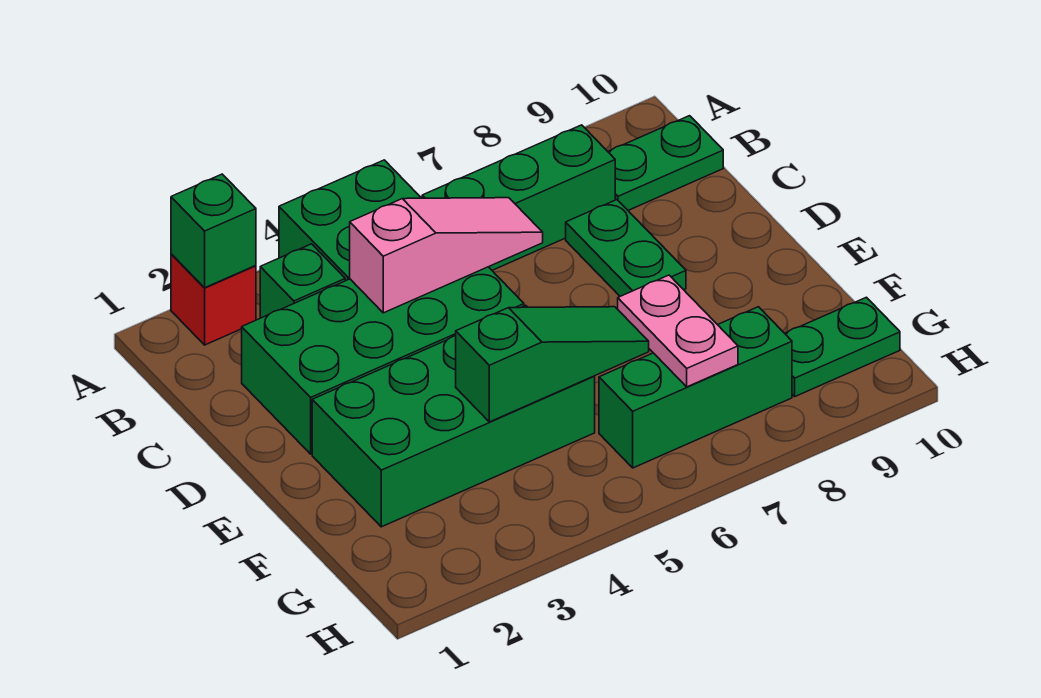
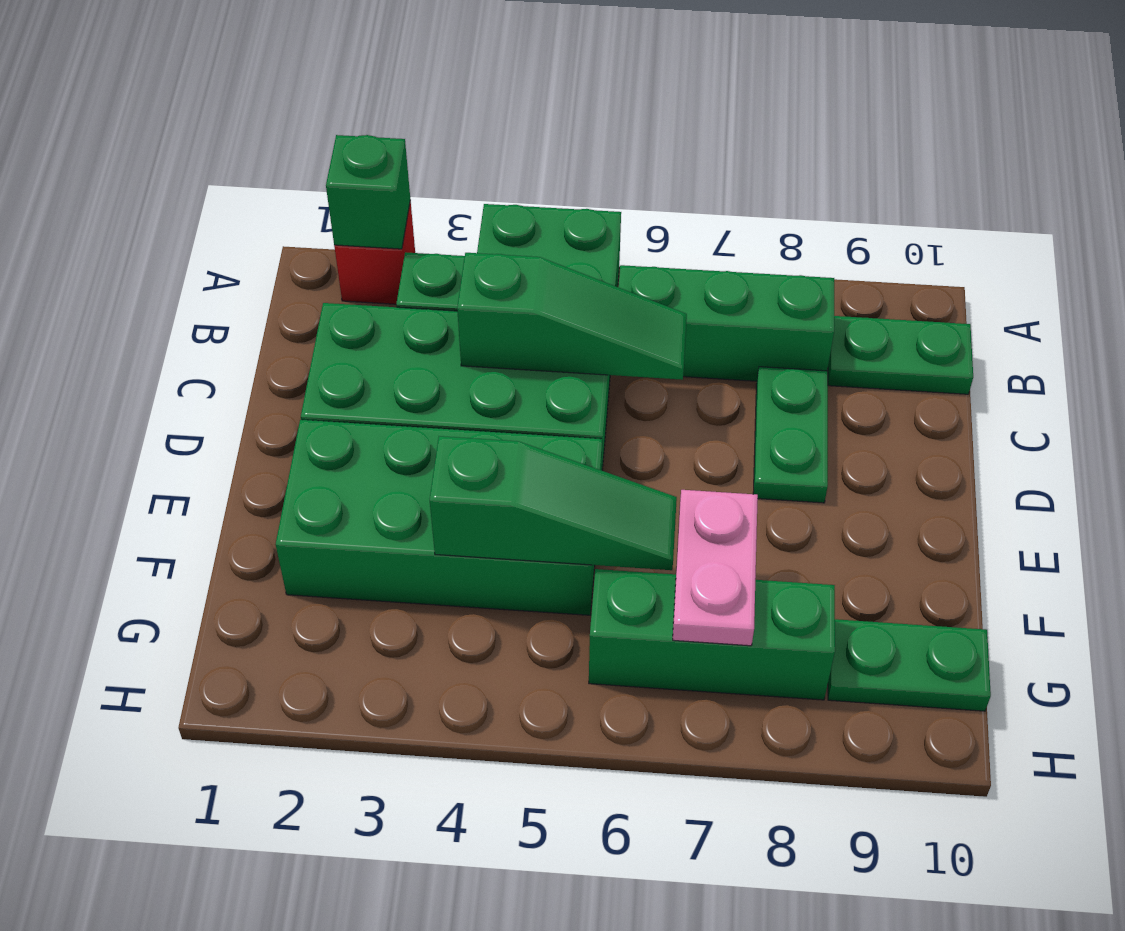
pink 1x3 slope [350,198,543,313] -> green 1x3 slope [457,253,687,380]

